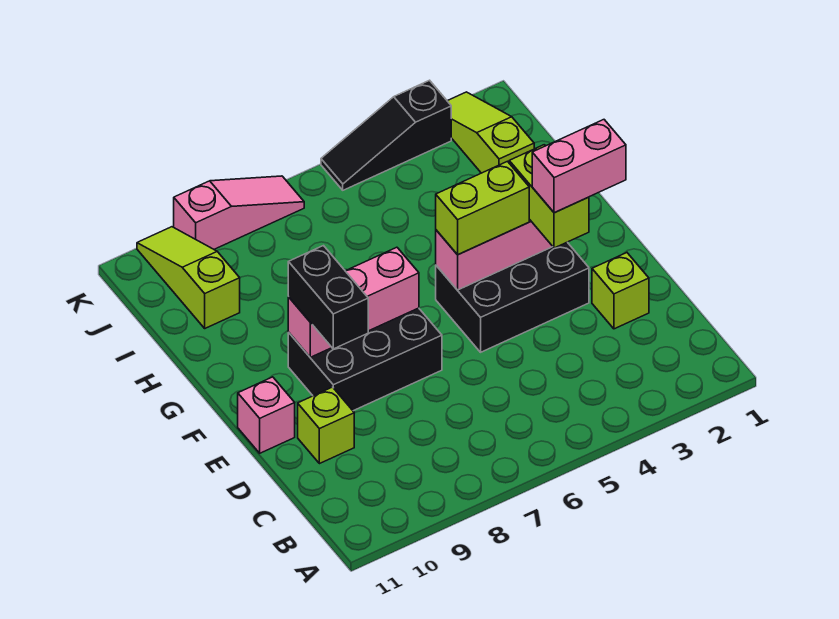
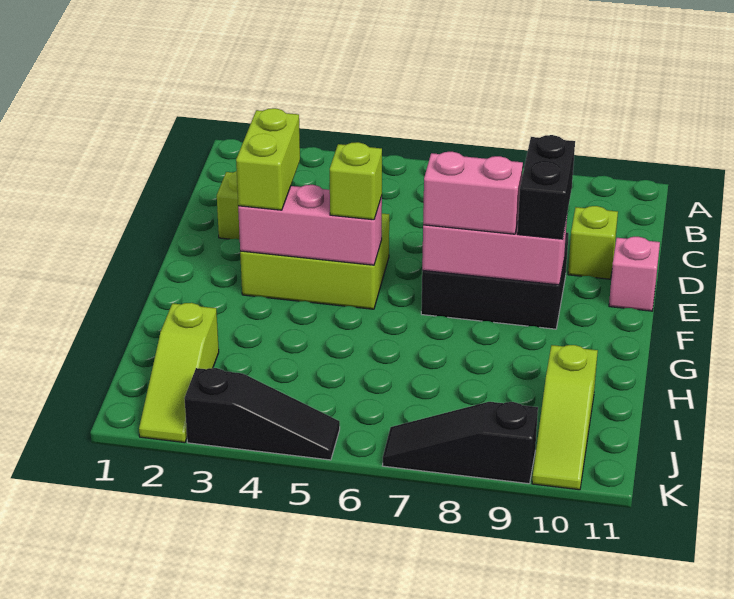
pink 1x2 brick [532,120,626,213] -> pink 1x2 brick moved to [423,152,523,234]
black 2x3 brick [436,242,589,352] -> lime 2x3 brick [240,214,389,309]
lime 1x2 brick [436,161,529,255] -> lime 1x1 brick [330,142,382,220]
pink 1x3 slope [174,176,304,249] -> black 1x3 slope [382,402,538,484]

